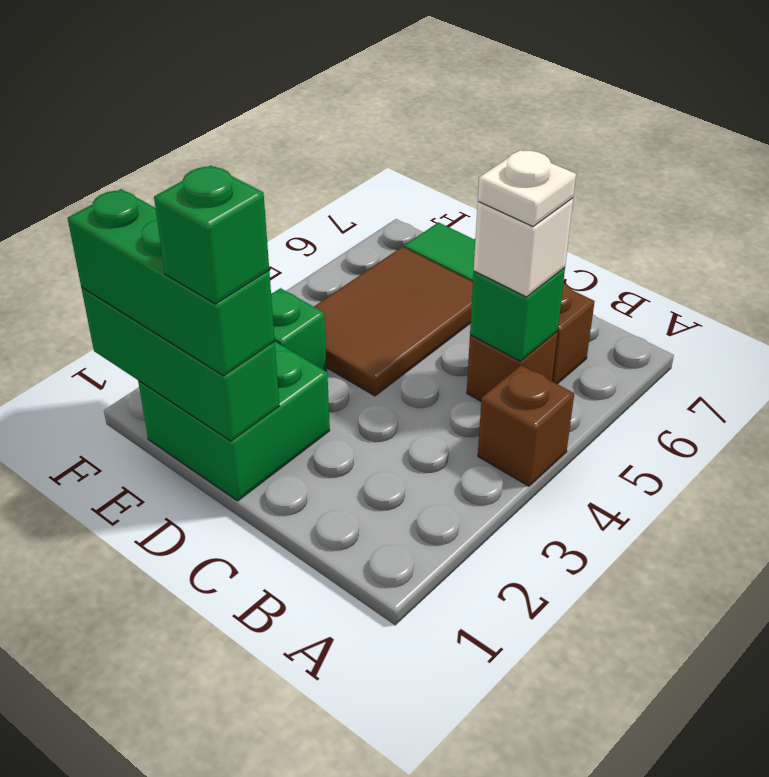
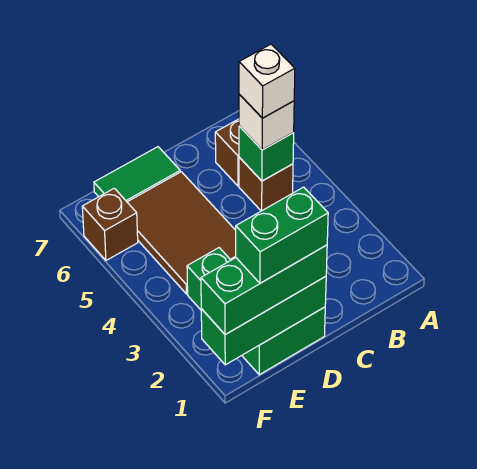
brown 1x1 brick [478,365,574,486] -> brown 1x1 brick moved to [82,188,138,260]
white 1x1 plate [478,150,576,226] -> white 1x1 brick [239,44,295,118]
green 1x1 brick [154,165,269,304] -> green 1x2 brick [236,187,328,283]

